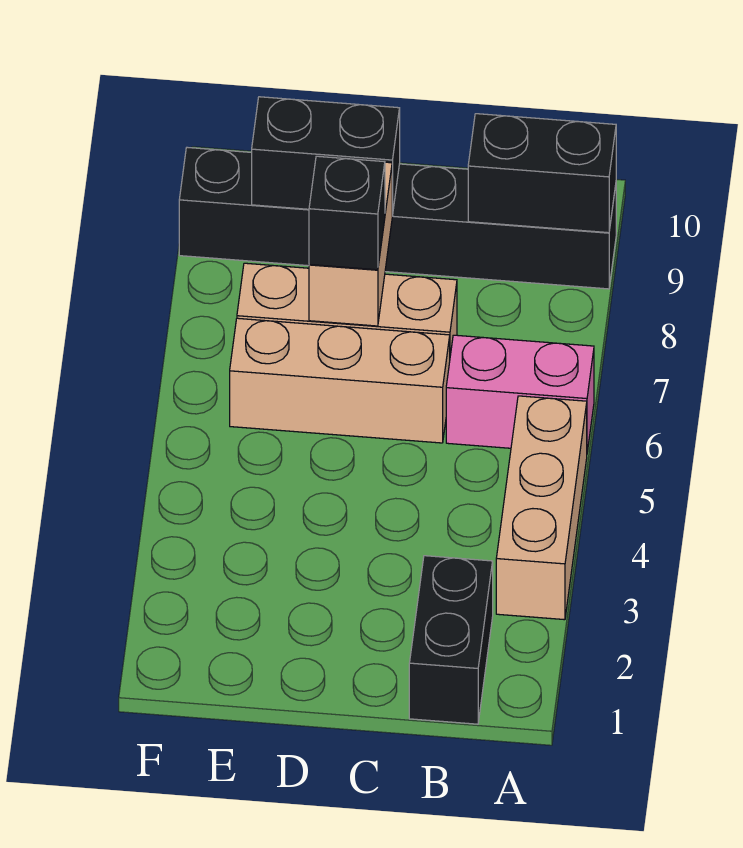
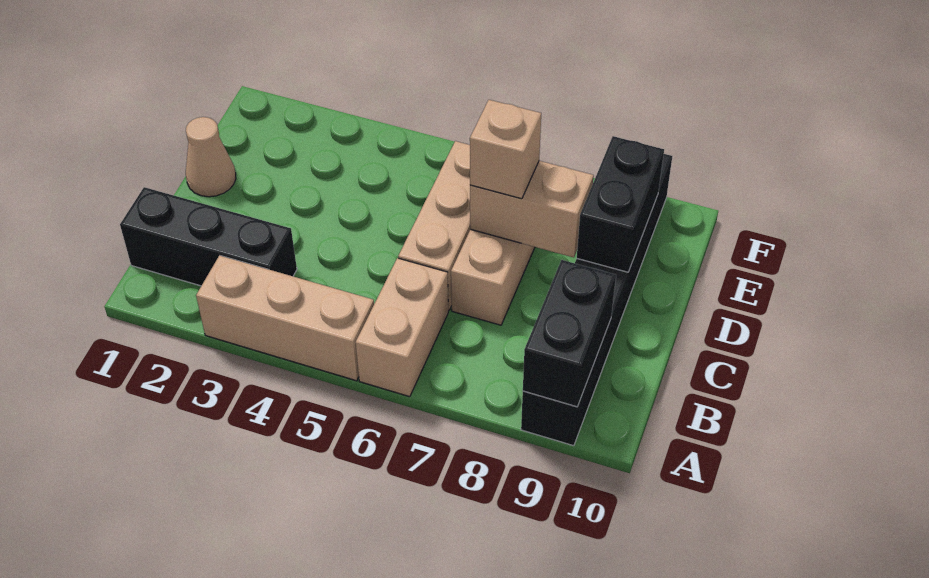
pink 1x2 brick [446,335,594,452] -> tan 1x2 brick [356,258,448,397]
black 1x2 brick [409,556,493,724] -> black 1x3 brick [120,187,297,286]
none -> tan 1x1 cone [186,117,236,197]
black 1x1 brick [309,156,385,270] -> tan 1x1 brick [470,100,541,199]

